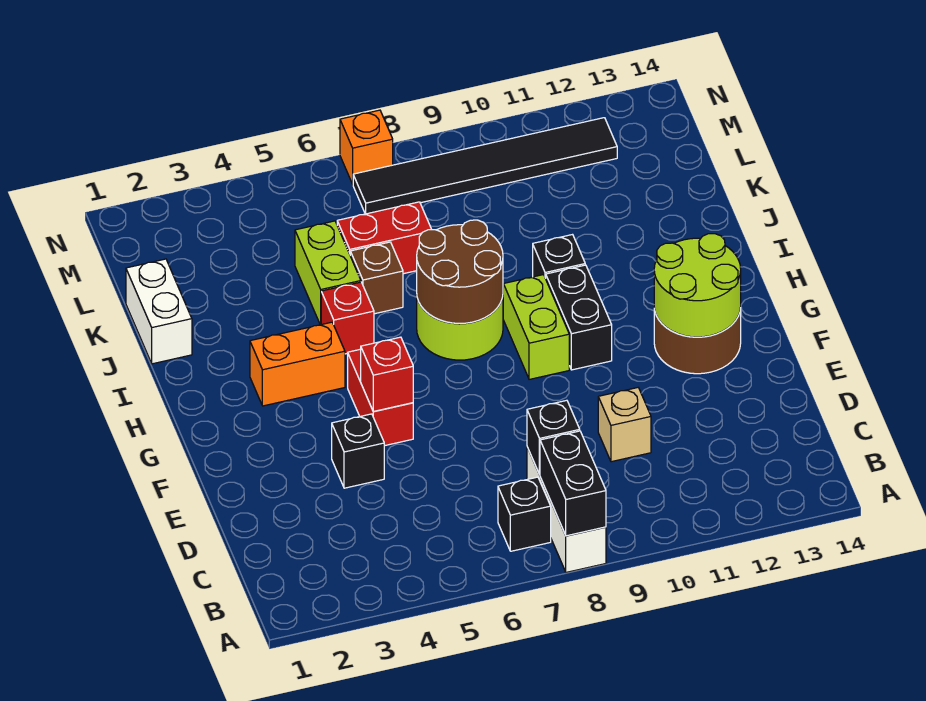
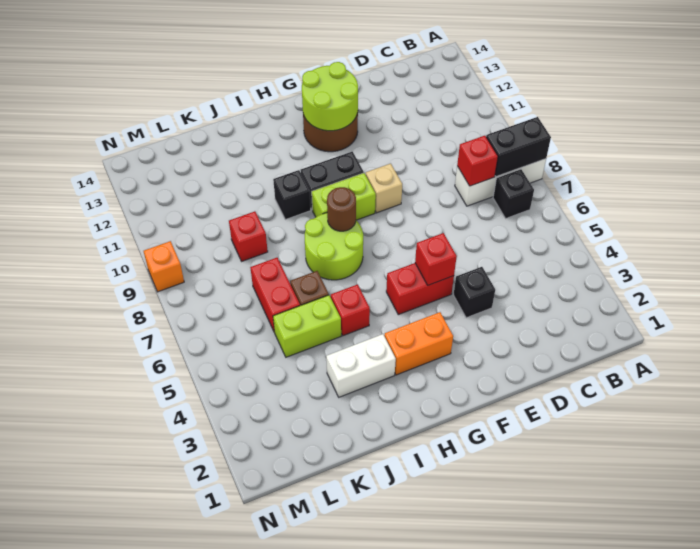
black 1x1 brick [527,400,580,475] -> red 1x1 brick [457,136,498,186]
tan 1x1 brick [598,388,651,462] -> tan 1x1 brick moved to [366,164,402,213]
orange 1x2 brick [250,322,345,406] -> orange 1x2 brick turned to [384,312,453,375]
brown 2x2 round brick [417,220,503,323] -> brown 1x1 round brick [327,187,356,231]
white 1x2 brick [126,259,192,364] -> white 1x2 brick moved to [326,334,396,397]
none -> red 1x1 brick [229,211,268,261]
black 1x6 tile [353,118,617,214] -> none
orange 1x1 brick [340,110,393,184] -> orange 1x1 brick moved to [144,241,184,292]

